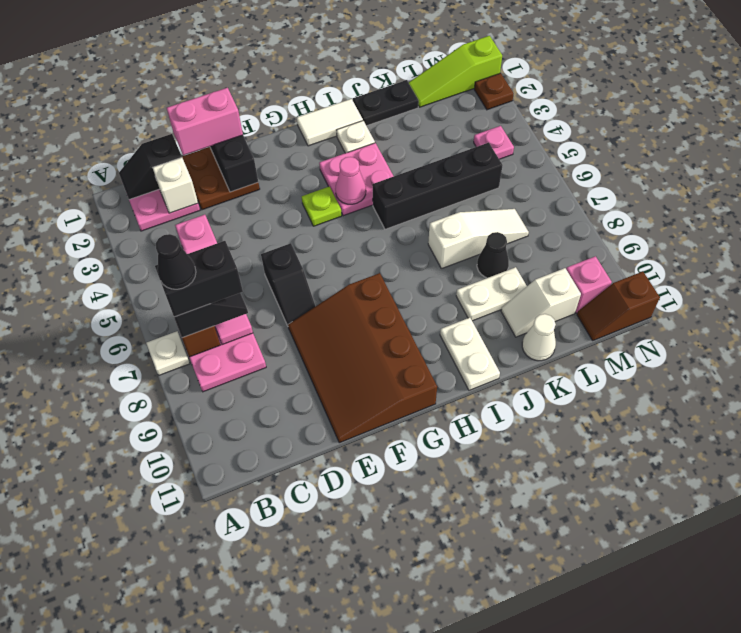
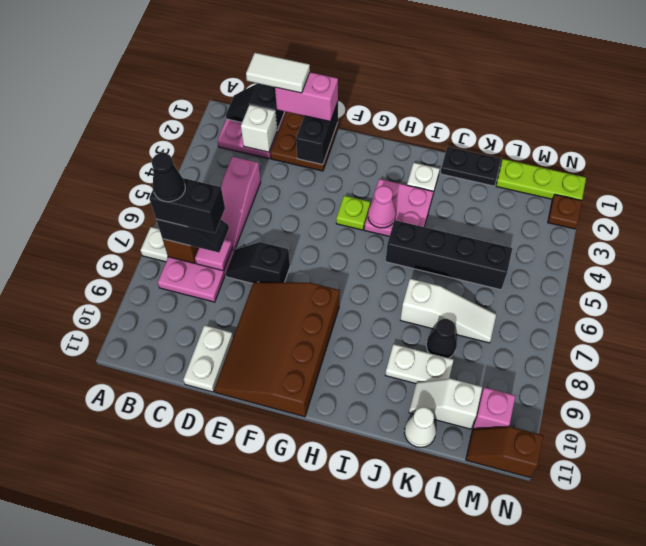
black 1x2 slope [261,243,315,325] -> black 1x2 slope turned to [225,242,290,284]
white 1x2 tile [297,99,363,146] -> white 1x2 tile moved to [246,53,310,93]
white 1x2 plate [440,318,500,390] -> white 1x2 plate moved to [183,325,233,392]
lime 1x3 slope [409,36,502,107] -> lime 1x3 plate [496,159,586,200]
pink 1x1 plate [474,126,514,159] -> none

